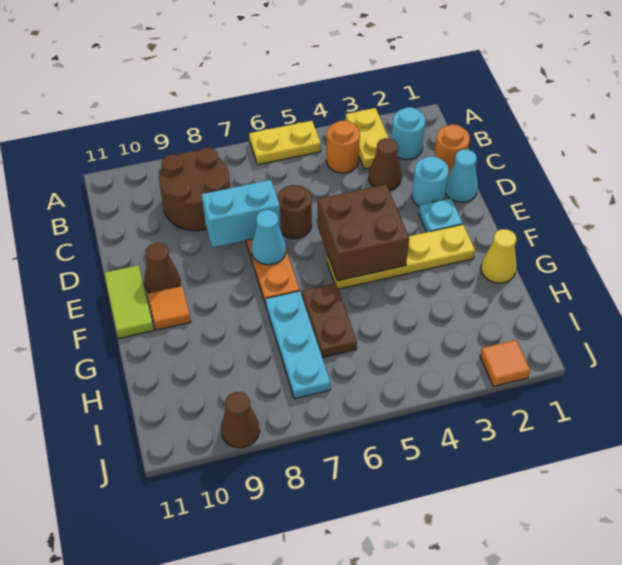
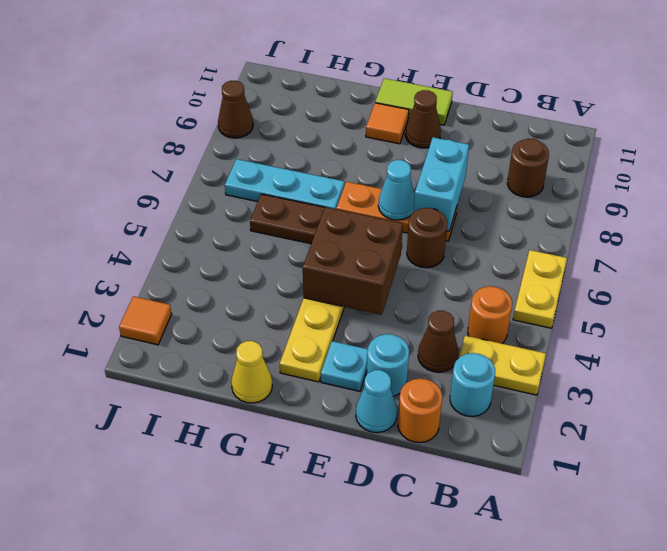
brown 2x2 round brick [159,148,230,231] -> brown 1x1 round brick [507,139,549,197]

